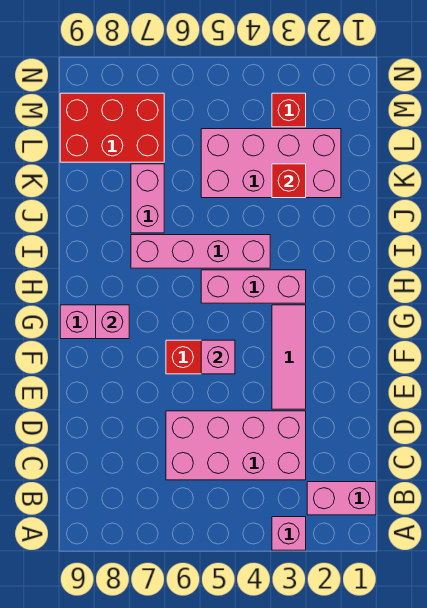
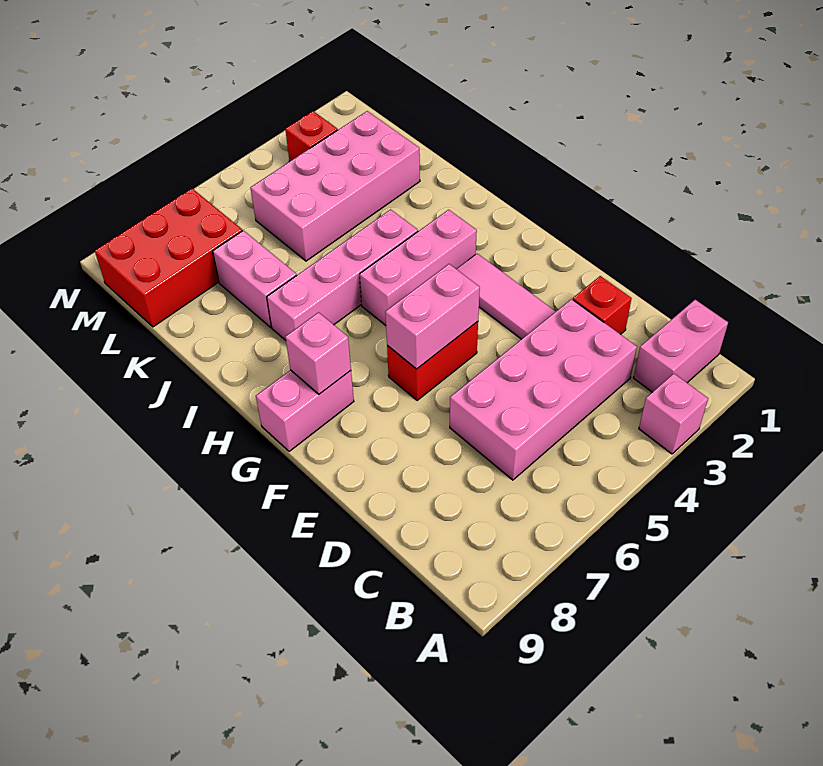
pink 1x1 brick [201,340,235,374] -> pink 1x2 brick [385,264,480,369]
red 1x1 brick [272,164,306,198] -> red 1x1 brick moved to [573,276,632,334]

